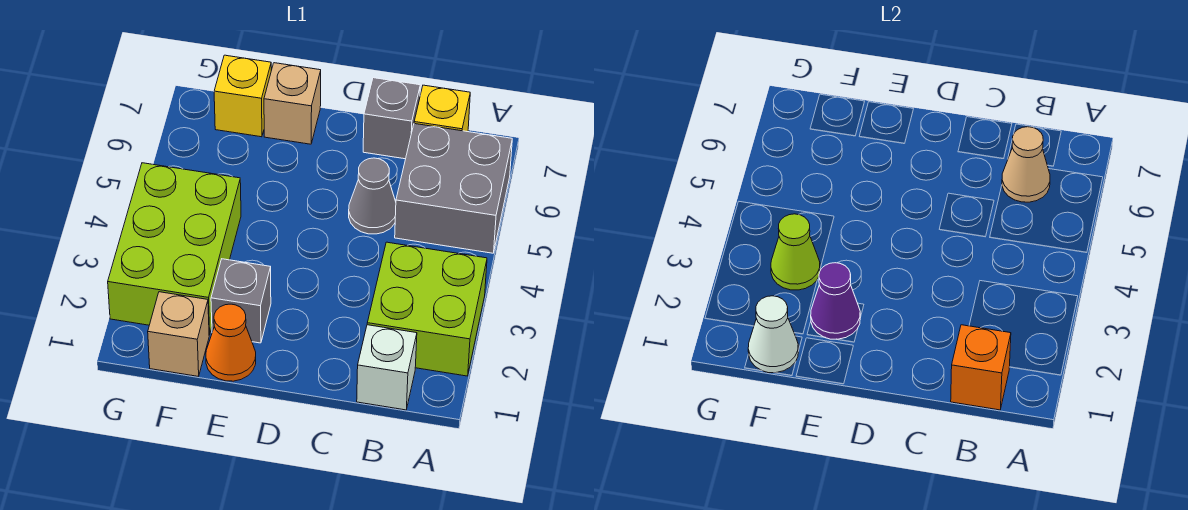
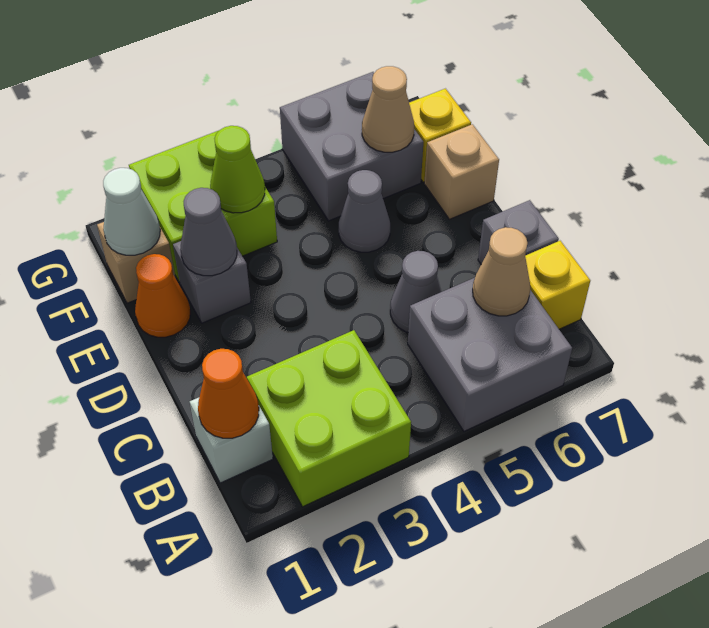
orange 1x1 brick [951,325,1011,410] -> orange 1x1 cone [198,349,259,438]
purple 1x1 cone [811,263,860,339] -> grey 1x1 cone [180,188,237,276]
none -> grey 1x1 cone [339,170,390,252]
lime 2x3 brick [108,163,241,335] -> lime 2x2 brick [129,131,277,282]
none -> grey 2x2 brick [280,72,423,221]
none -> tan 1x1 cone [362,66,414,152]

